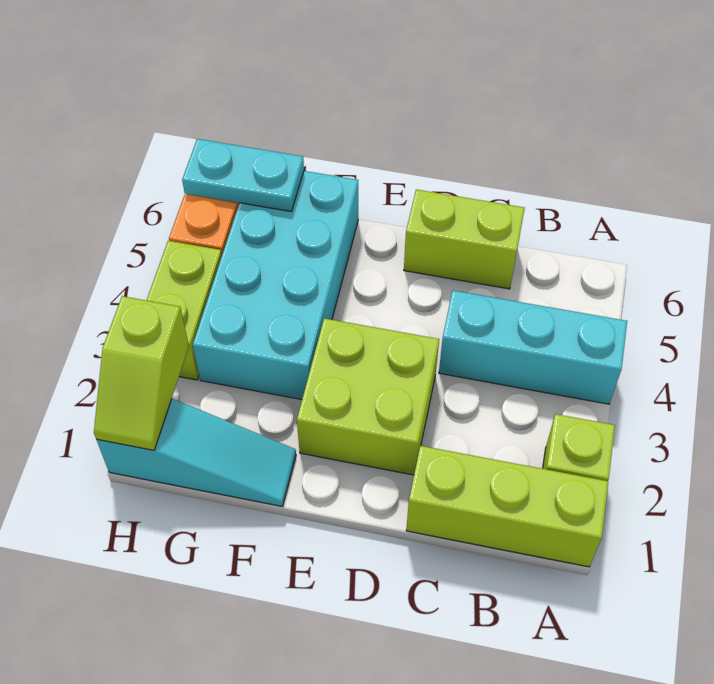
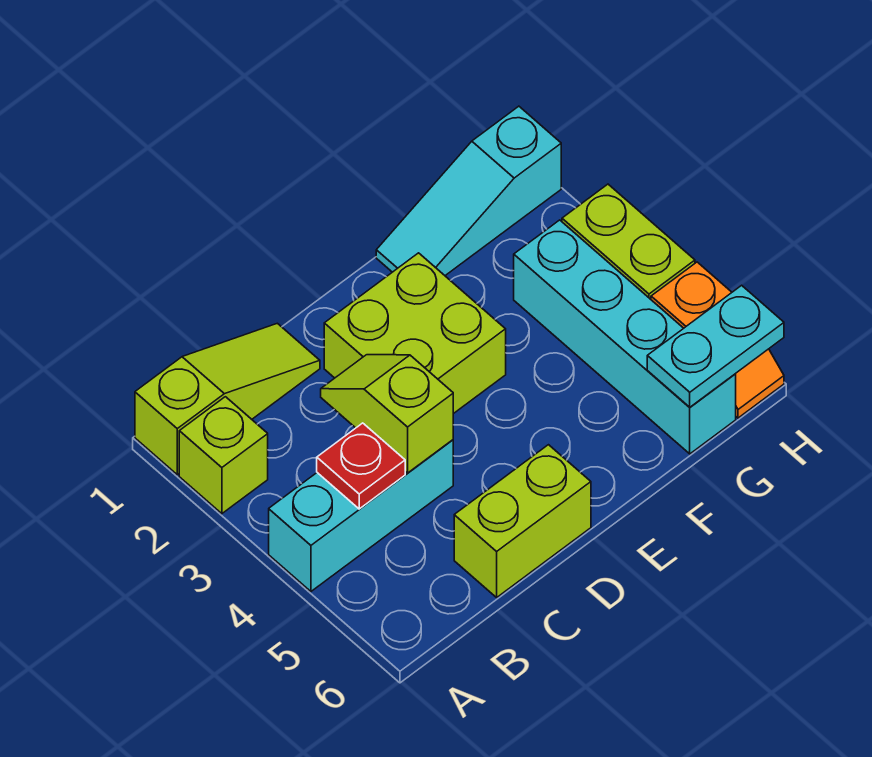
lime 1x3 brick [406,446,608,567] -> lime 1x3 slope [135,323,320,475]
none -> red 1x1 plate [317,423,405,509]
cyan 2x4 brick [193,171,358,400] -> cyan 1x4 brick [514,220,736,454]
lime 1x2 slope [94,296,189,450] -> lime 1x2 slope moved to [321,355,453,473]

